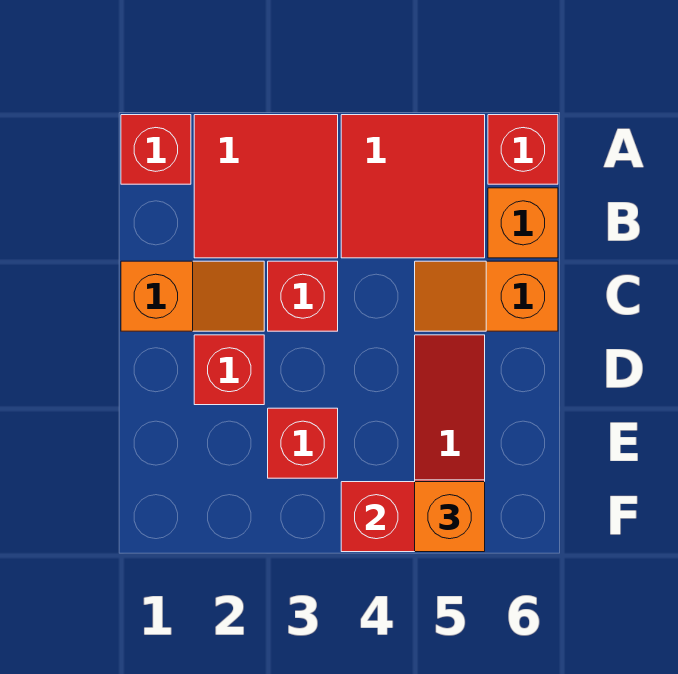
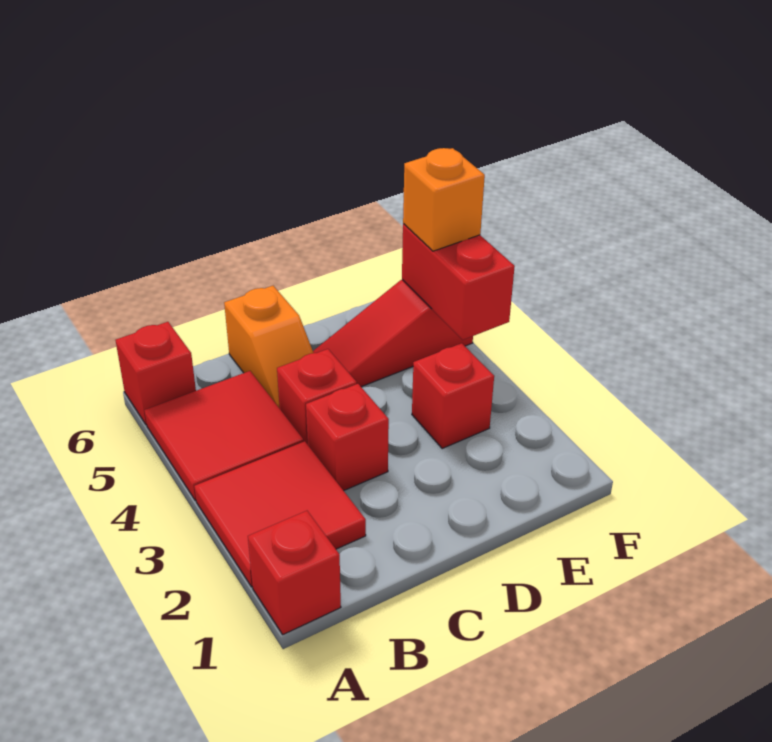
orange 1x1 brick [488,188,558,258] -> none
orange 1x2 slope [121,261,264,331] -> none
red 1x1 brick [194,335,264,405] -> red 1x1 brick moved to [277,349,357,444]

